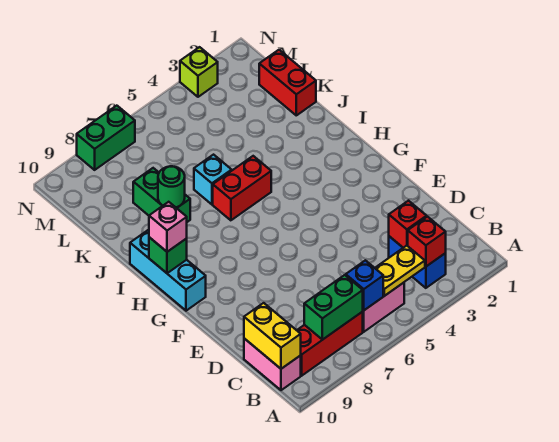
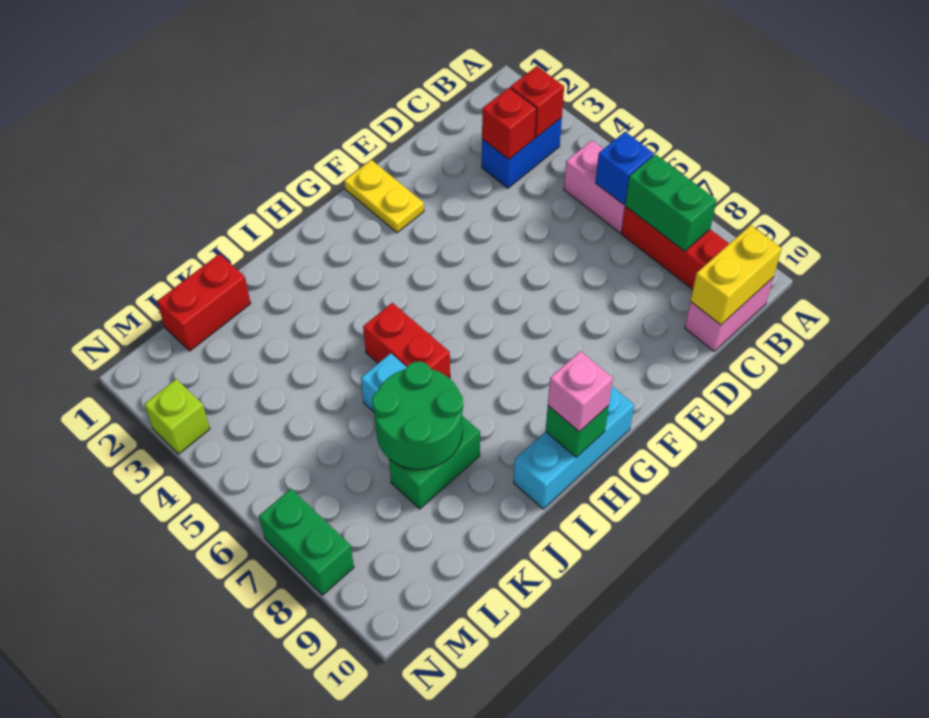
yellow 1x2 plate [375,246,425,296] -> yellow 1x2 plate moved to [344,160,424,233]
green 1x1 round brick [158,166,185,207] -> green 2x2 round brick [372,362,463,469]

